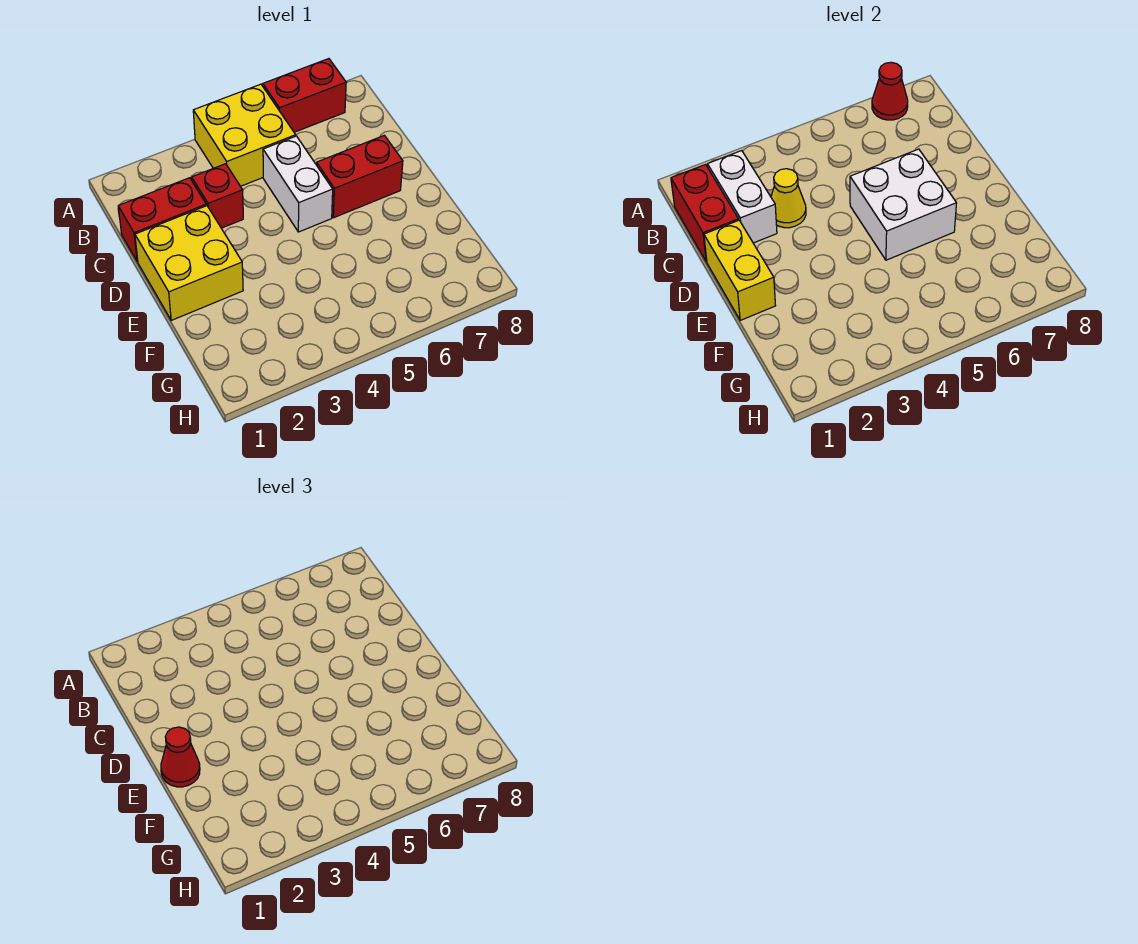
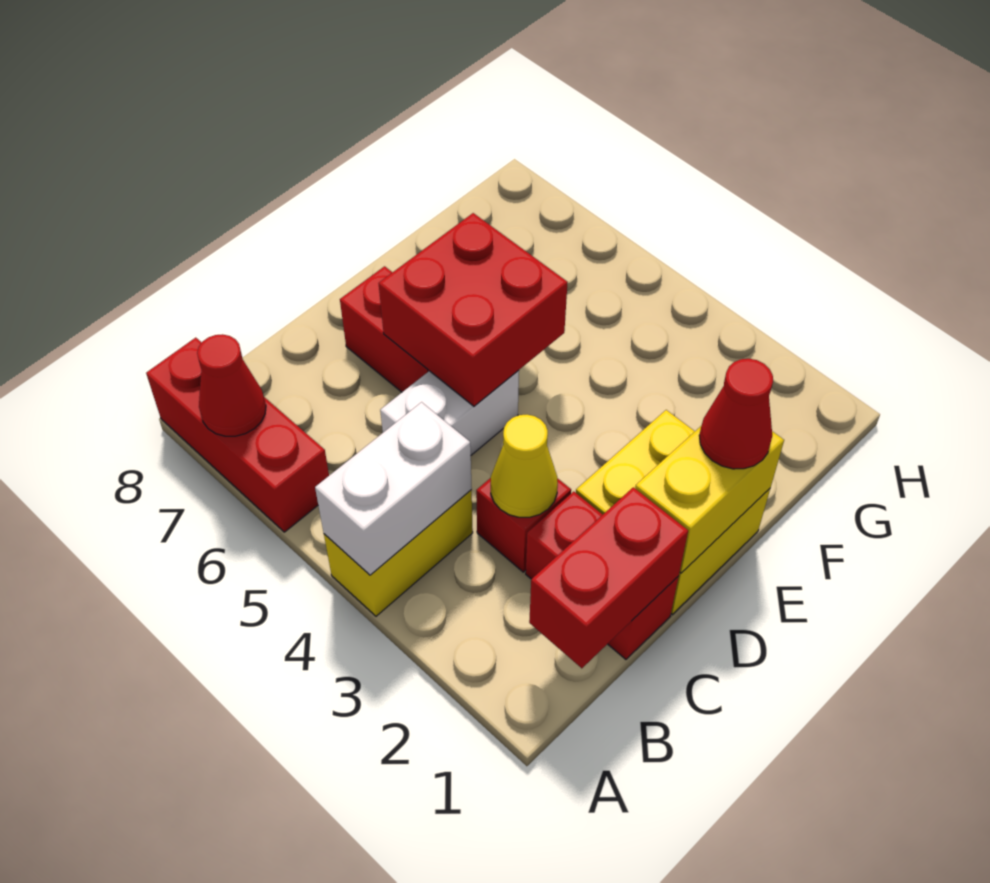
yellow 2x2 brick [193,84,296,186] -> yellow 1x2 brick [324,490,473,616]
red 1x2 brick [263,59,346,132] -> red 1x3 brick [146,338,329,532]
white 1x2 brick [708,151,777,243] -> white 1x2 brick moved to [315,402,472,575]
white 2x2 brick [850,149,956,260] -> red 2x2 brick [379,213,568,406]

